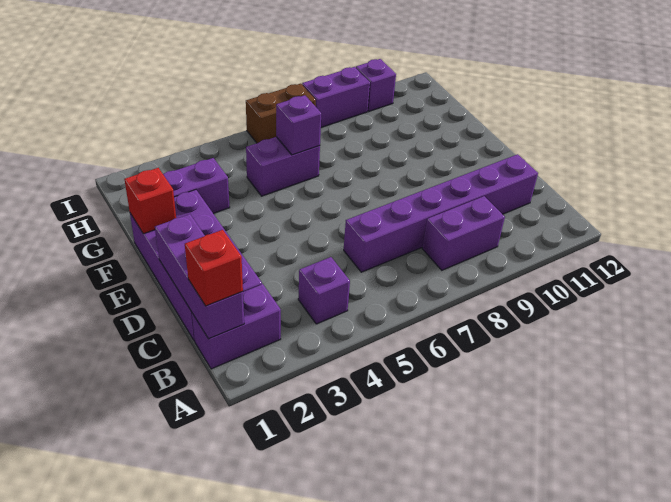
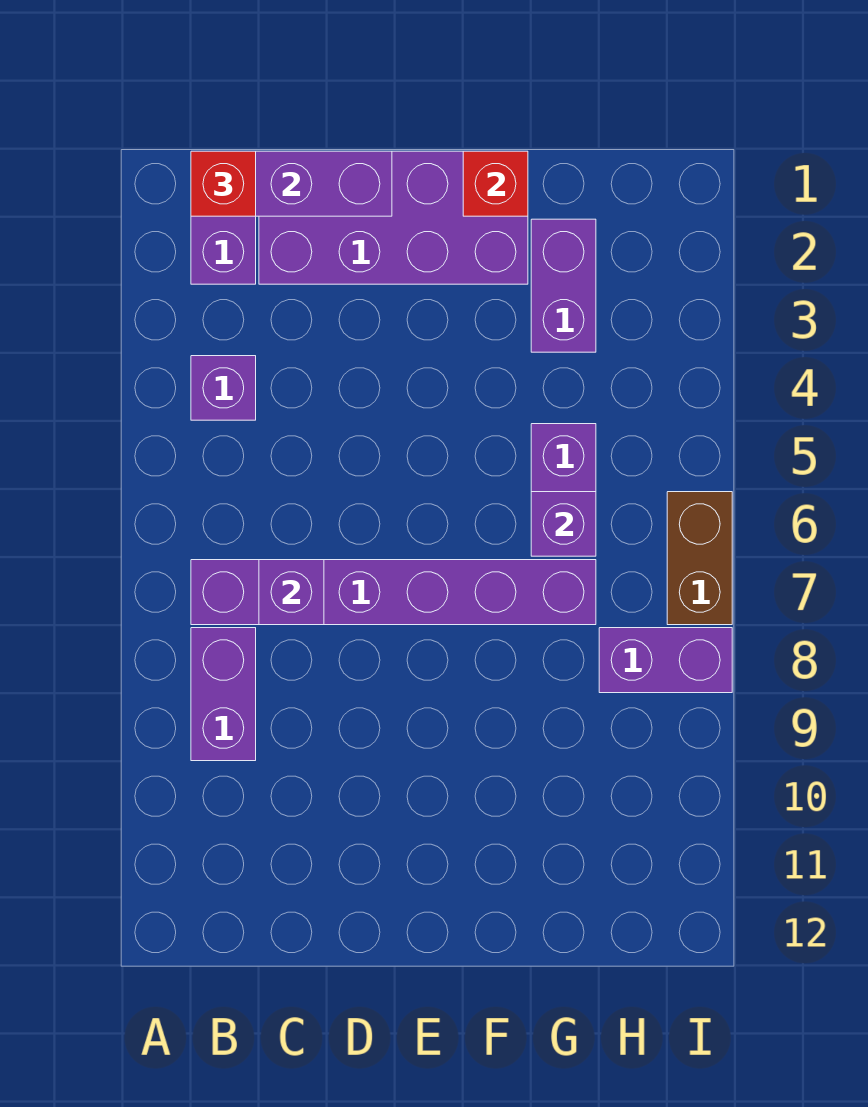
purple 1x6 brick [344,154,538,272] -> purple 1x6 brick turned to [191,560,596,625]
purple 1x2 brick [302,67,370,127] -> purple 1x2 brick turned to [599,628,732,693]
purple 1x1 brick [356,59,396,111] -> purple 1x1 brick moved to [259,560,324,625]

